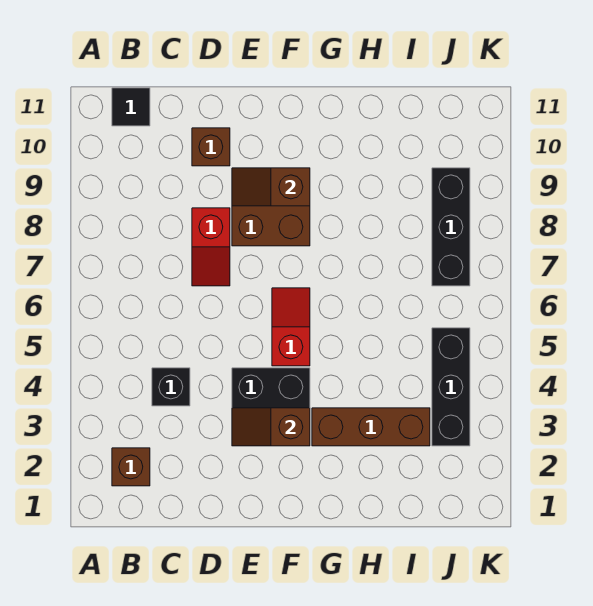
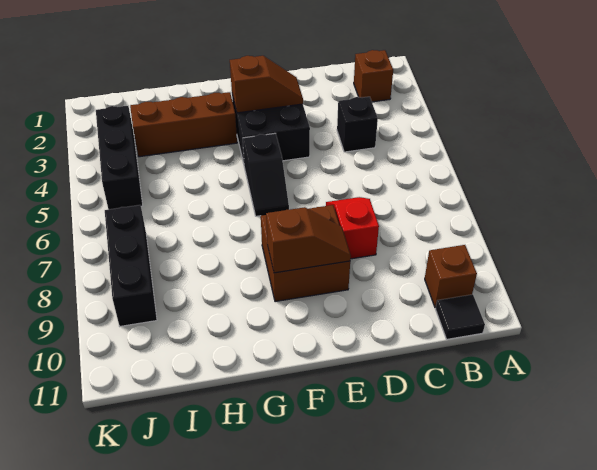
brown 1x1 brick [192,128,230,166] -> brown 1x1 brick moved to [425,245,477,308]
red 1x2 slope [272,288,310,366] -> black 1x2 slope [243,133,289,216]

